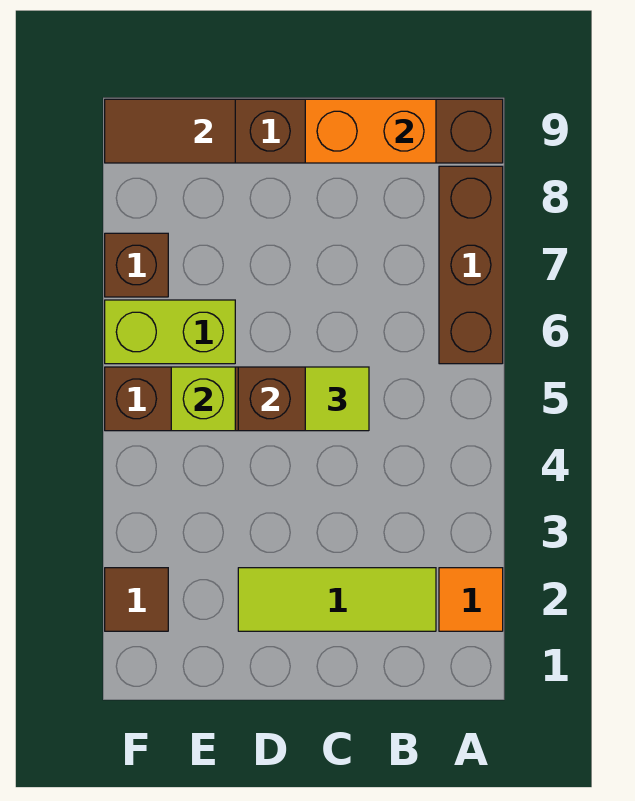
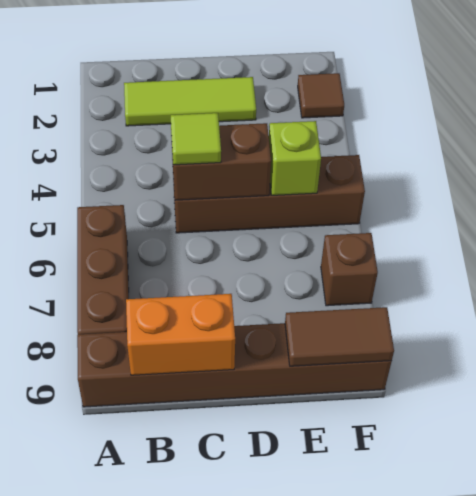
orange 1x1 tile [439,568,503,631] -> none
lime 1x2 brick [105,300,235,364] -> none

